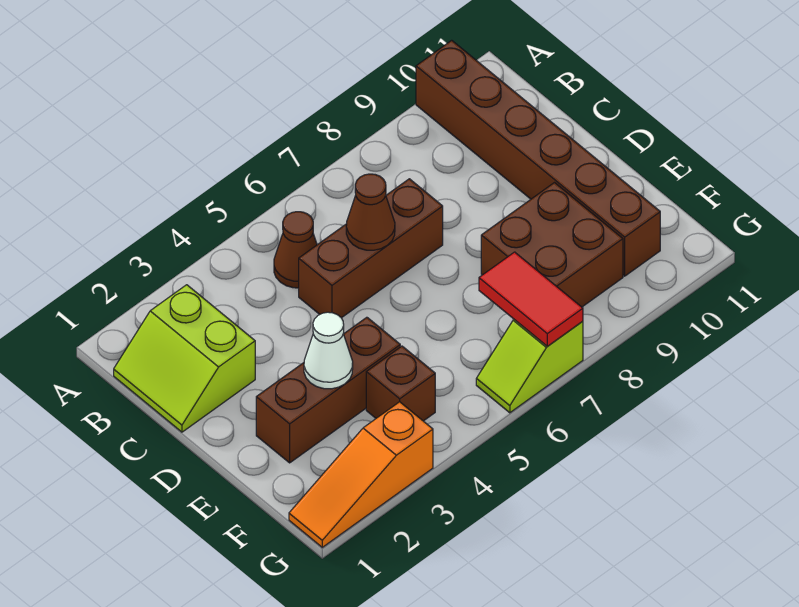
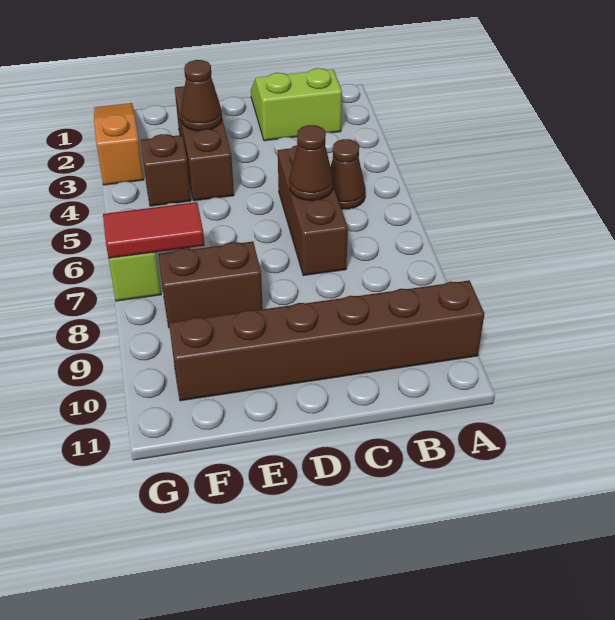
white 1x1 cone [304,312,353,389] -> brown 1x1 cone [181,60,222,131]
brown 2x2 brick [481,183,623,307] -> brown 1x2 brick [158,242,263,328]

